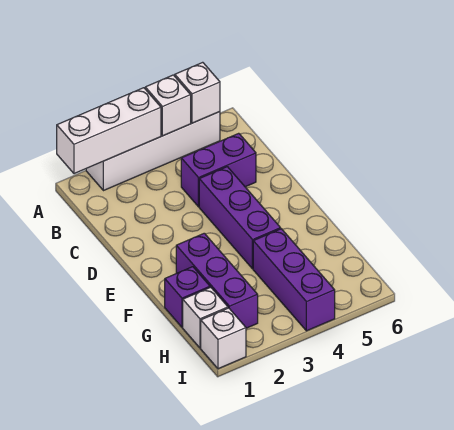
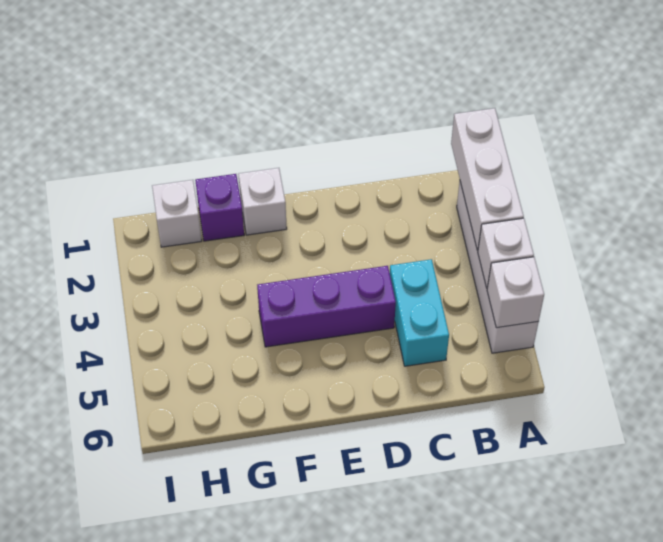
purple 1x2 brick [181,133,256,207] -> cyan 1x2 brick [390,259,449,366]
purple 1x3 brick [176,233,258,328] -> none
purple 1x3 brick [253,229,335,331] -> none
white 1x1 brick [201,308,246,369] -> white 1x1 brick moved to [238,168,287,235]

